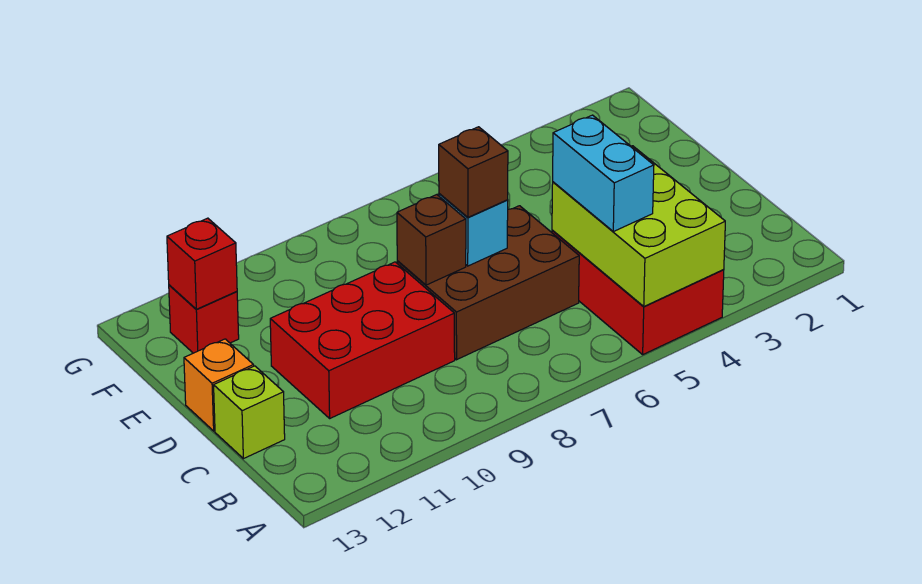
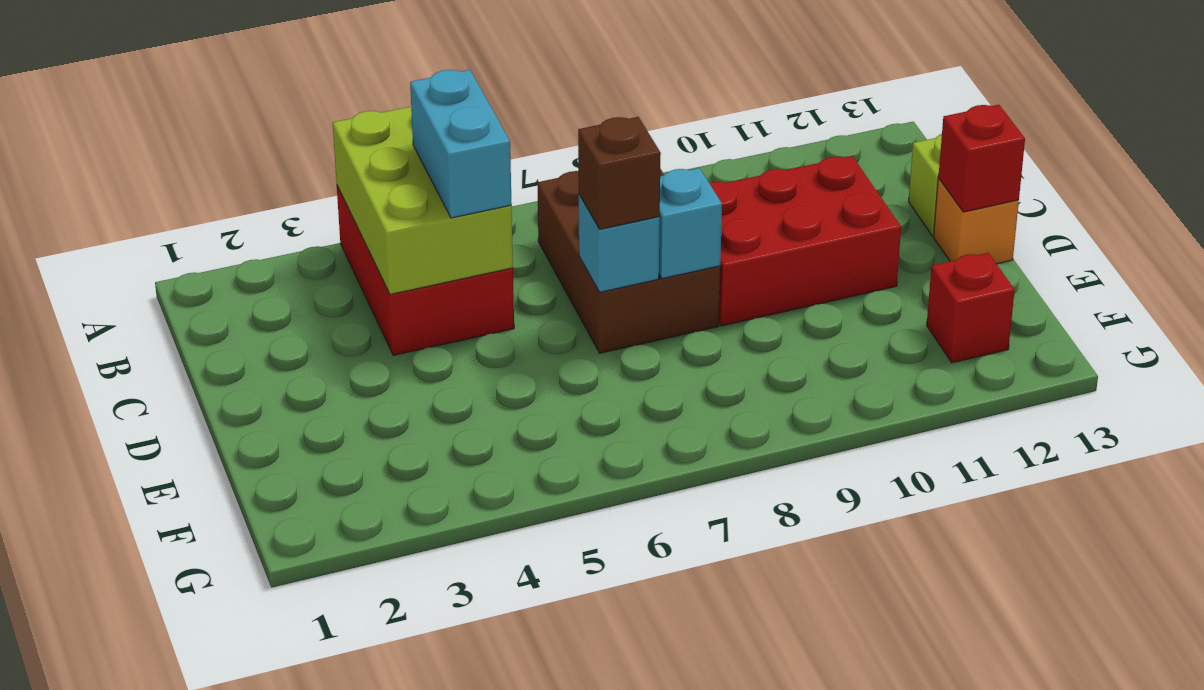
brown 2x3 brick [397,206,579,360] -> brown 2x3 brick turned to [537,169,720,353]
brown 1x1 brick [397,195,466,285] -> cyan 1x1 brick [659,168,722,279]
red 1x1 brick [167,218,237,309] -> red 1x1 brick moved to [938,105,1025,212]

